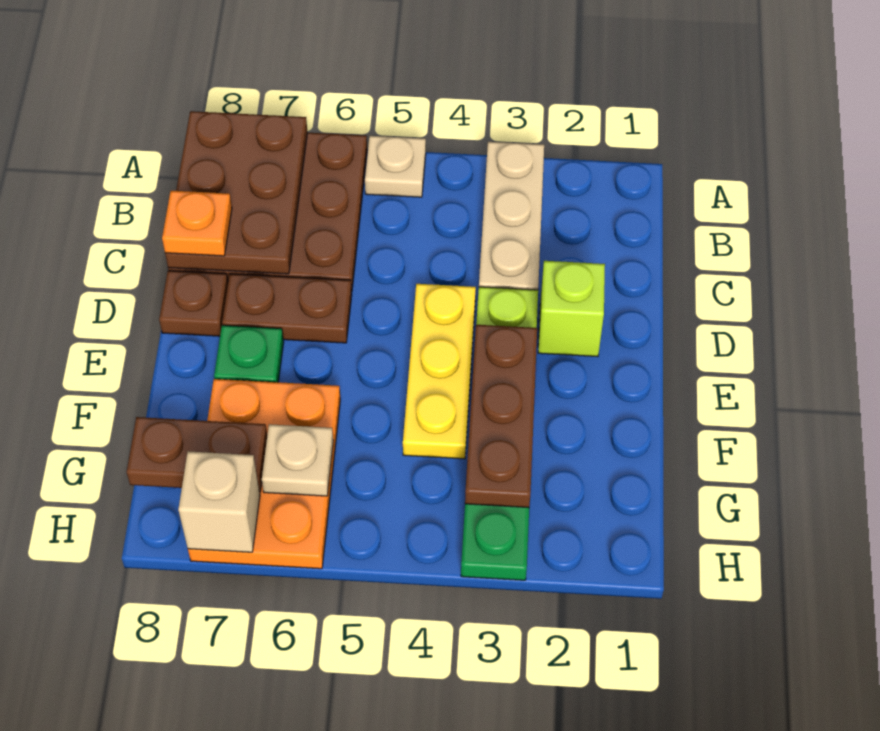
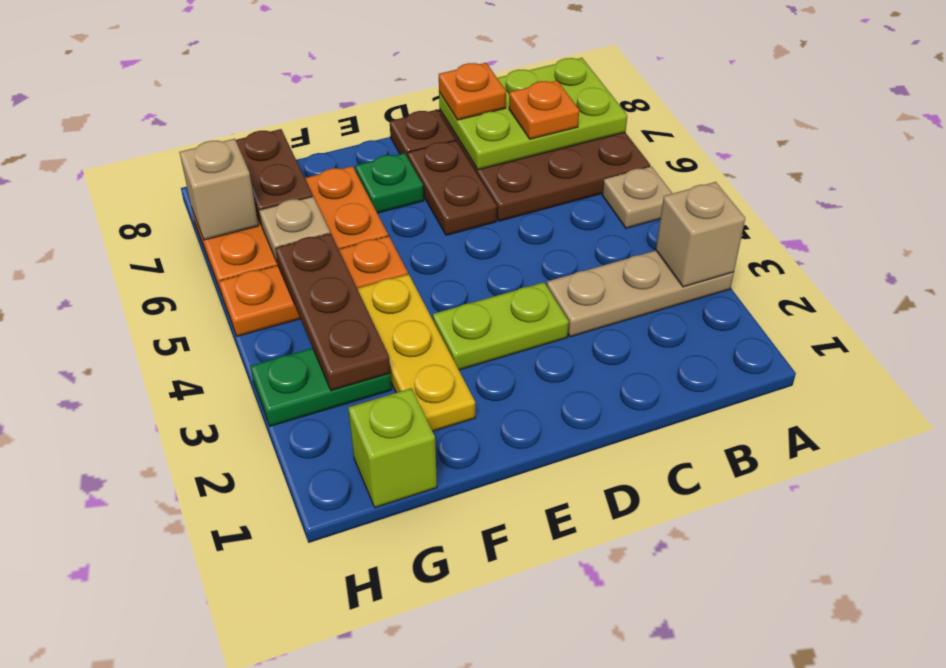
none -> tan 1x1 brick [656,182,745,287]
brown 2x3 plate [165,111,308,274] -> lime 2x3 plate [439,58,627,170]
none -> orange 1x1 plate [509,81,579,139]
lime 1x1 brick [538,261,605,357] -> lime 1x1 brick moved to [348,388,437,508]
yellow 1x3 plate [403,284,476,459] -> yellow 1x3 plate turned to [357,274,475,431]
brown 1x3 plate [465,325,537,508] -> brown 1x3 plate turned to [275,233,390,391]
none -> orange 1x3 plate [219,236,408,336]

